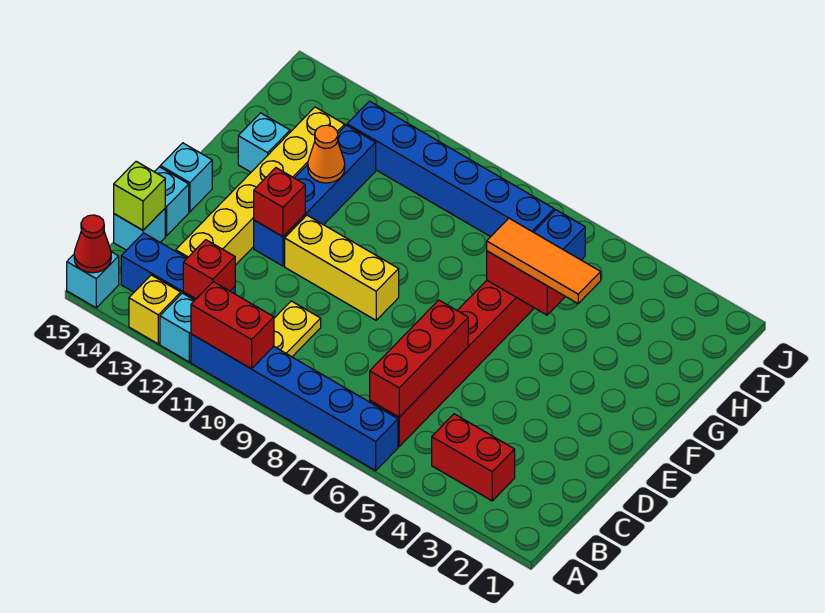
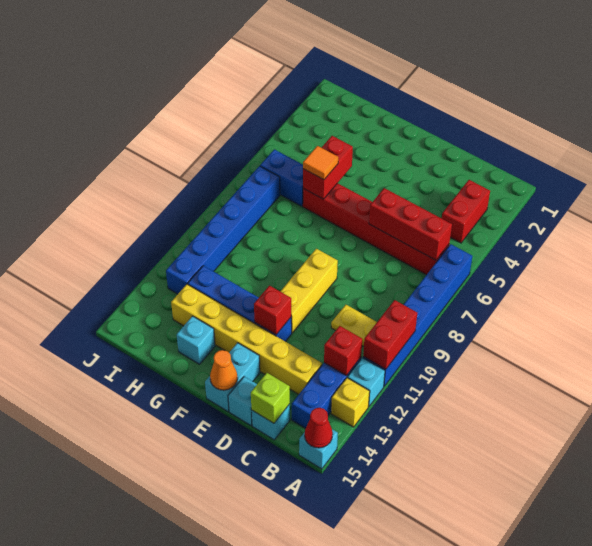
cyan 1x1 brick [160,143,212,212] -> cyan 1x2 brick [205,343,260,412]
orange 1x3 tile [487,218,601,304] -> orange 1x1 tile [303,146,338,180]
orange 1x1 cone [308,125,345,183] -> orange 1x1 cone moved to [210,350,237,390]

